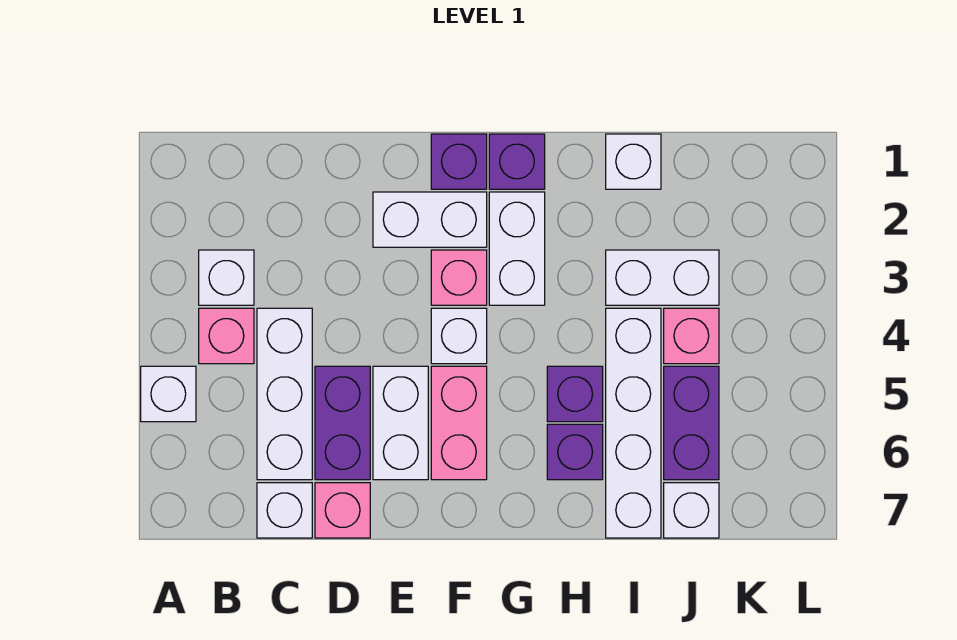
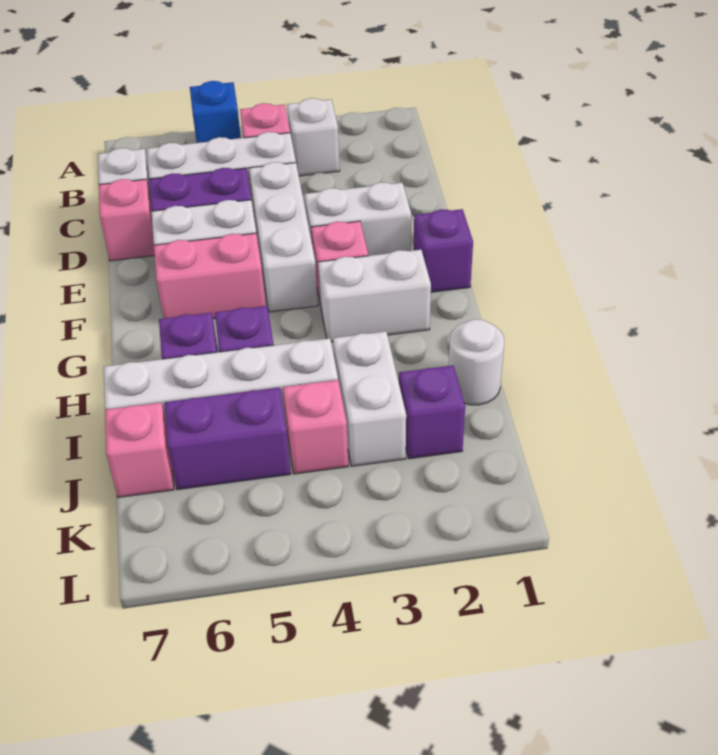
white 1x1 brick [141,366,196,422] -> blue 1x1 brick [190,81,241,143]
white 1x2 brick [373,192,487,247] -> white 1x2 brick turned to [305,182,411,256]
white 1x1 brick [431,308,487,364] -> white 1x3 brick [249,162,318,312]
purple 1x1 brick [489,134,545,189] -> purple 1x1 brick moved to [399,365,465,459]
white 1x1 brick [606,134,661,189] -> white 1x1 round brick [449,319,504,405]
white 1x1 brick [664,483,719,538] -> pink 1x1 brick [105,402,174,497]

